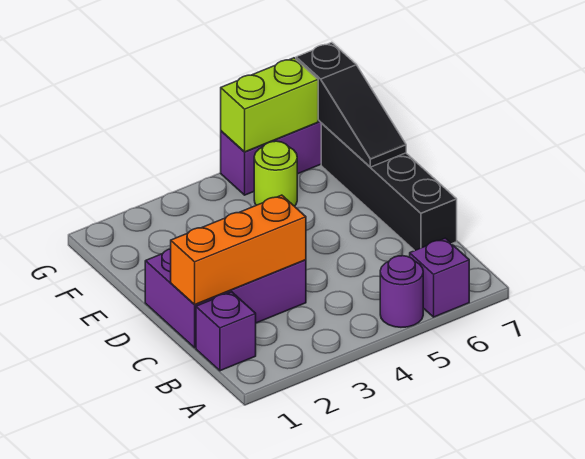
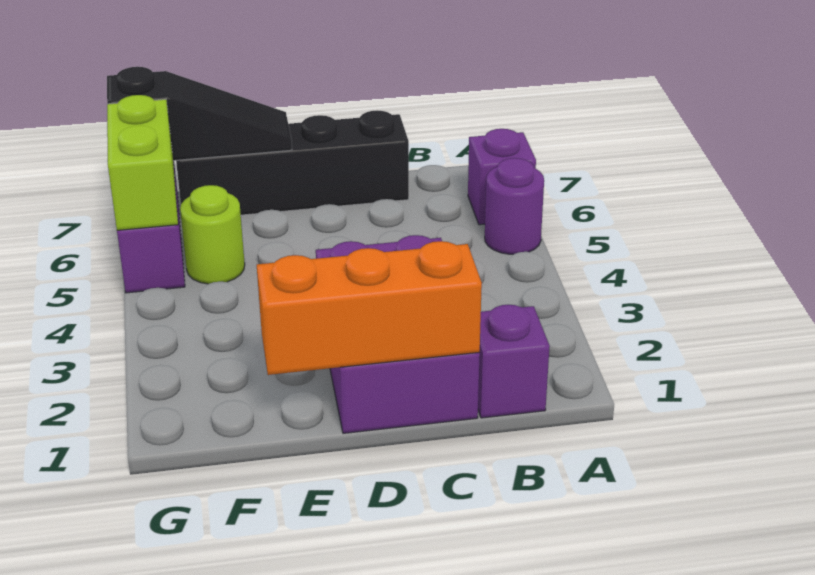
orange 1x3 brick [171,195,306,305] -> orange 1x3 brick turned to [257,241,482,375]

